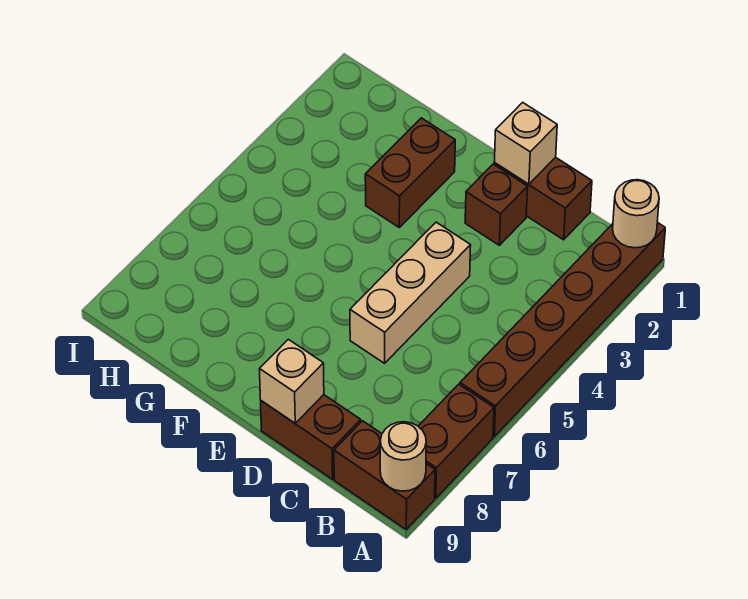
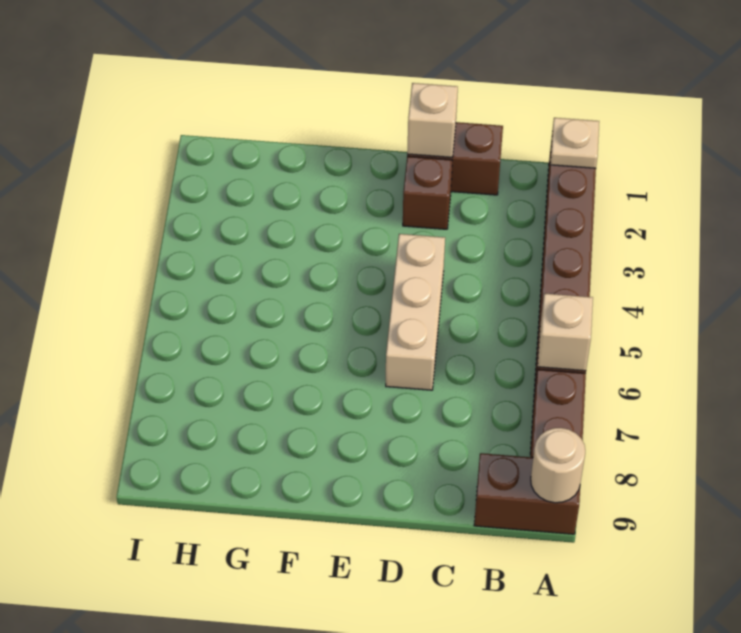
tan 1x1 round brick [613,180,659,248] -> tan 1x1 plate [550,118,599,168]
brown 1x2 brick [261,395,361,479] -> none
tan 1x1 brick [259,339,324,423] -> tan 1x1 brick moved to [538,293,593,371]
brown 1x2 brick [365,118,455,227] -> none

